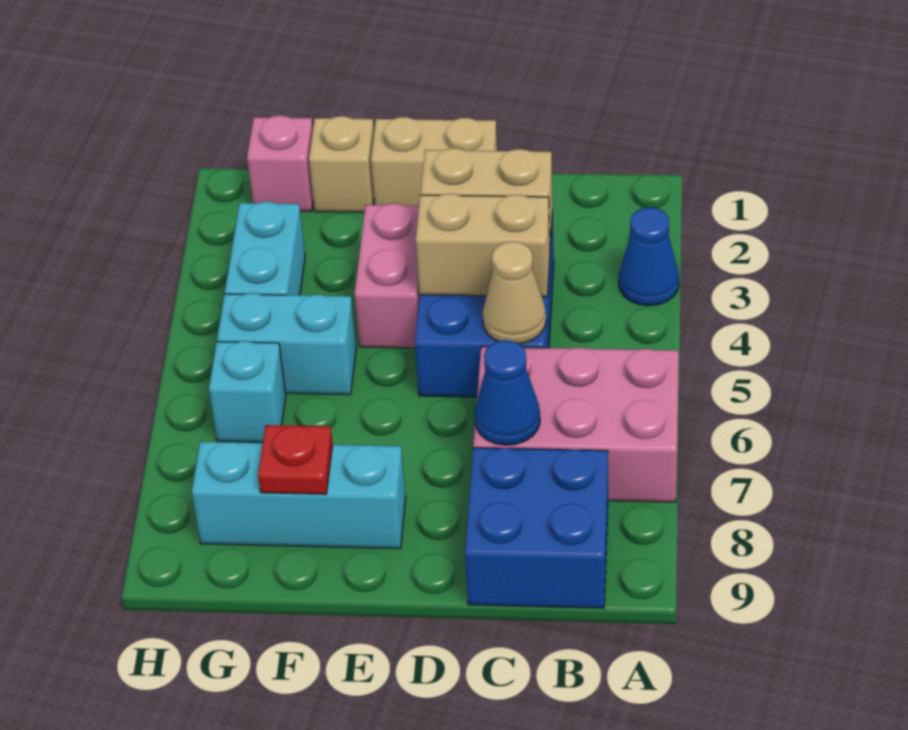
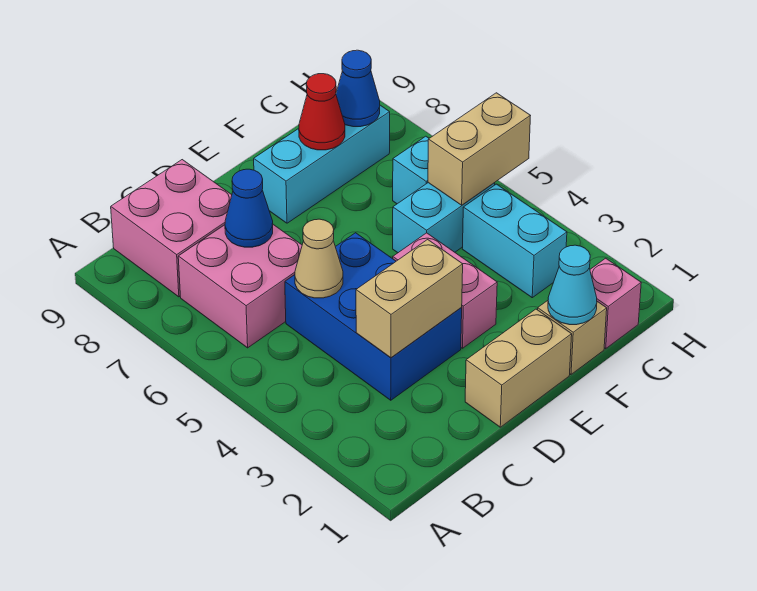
blue 1x1 cone [619,208,679,306] -> blue 1x1 cone moved to [336,50,380,127]
pink 2x3 brick [473,347,679,502] -> pink 2x2 brick [178,225,302,348]
blue 2x2 brick [465,448,608,608] -> pink 2x2 brick [111,160,232,297]
tan 1x2 brick [416,194,550,297] -> tan 1x2 brick moved to [428,93,530,205]
none -> cyan 1x1 cone [548,245,597,325]
red 1x1 plate [258,425,333,494] -> red 1x1 cone [299,74,345,150]

